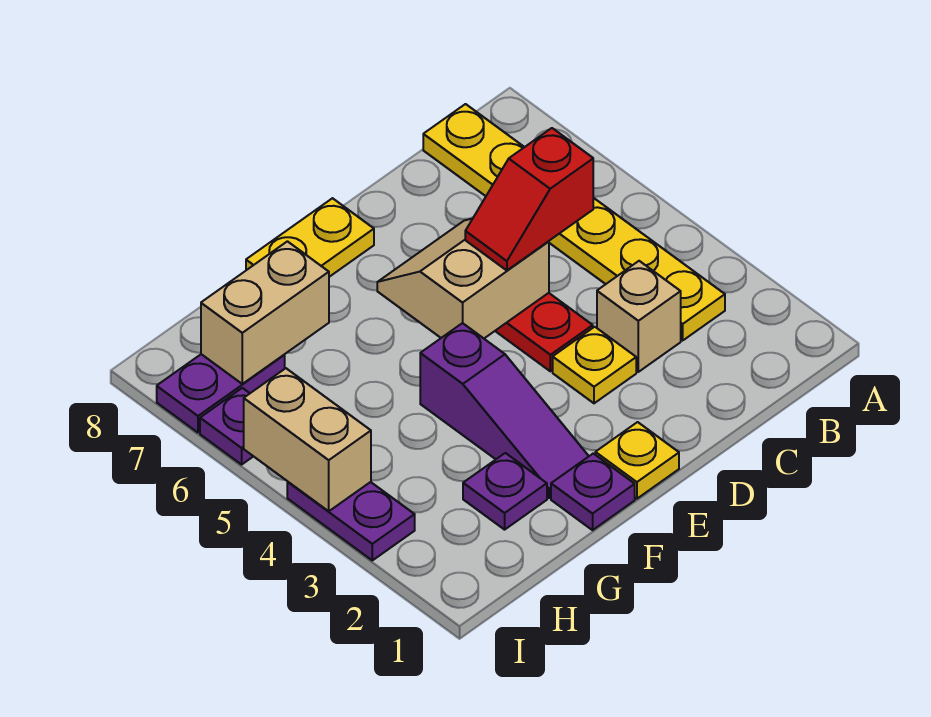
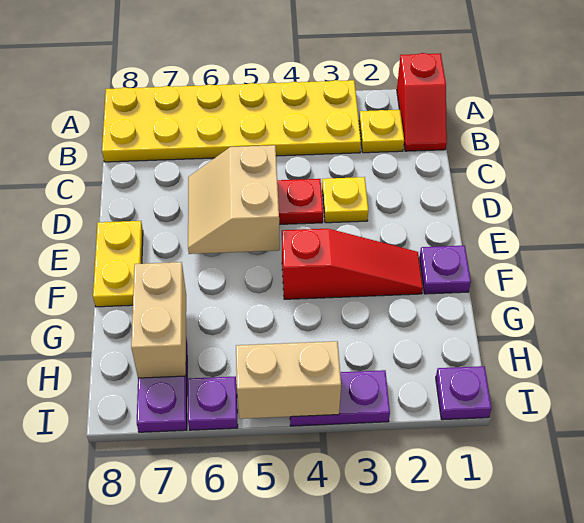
yellow 1x6 plate [423,104,725,340] -> yellow 2x6 plate [102,80,361,162]
tan 1x1 brick [597,261,681,372] -> none
red 1x2 slope [465,128,593,270] -> red 1x2 slope moved to [397,53,447,151]
yellow 1x1 plate [595,422,679,499] -> yellow 1x1 plate moved to [359,110,404,153]
purple 1x3 slope [420,323,589,498] -> red 1x3 slope [282,229,423,299]
purple 1x1 plate [463,453,547,530] -> purple 1x1 plate moved to [436,366,491,420]

